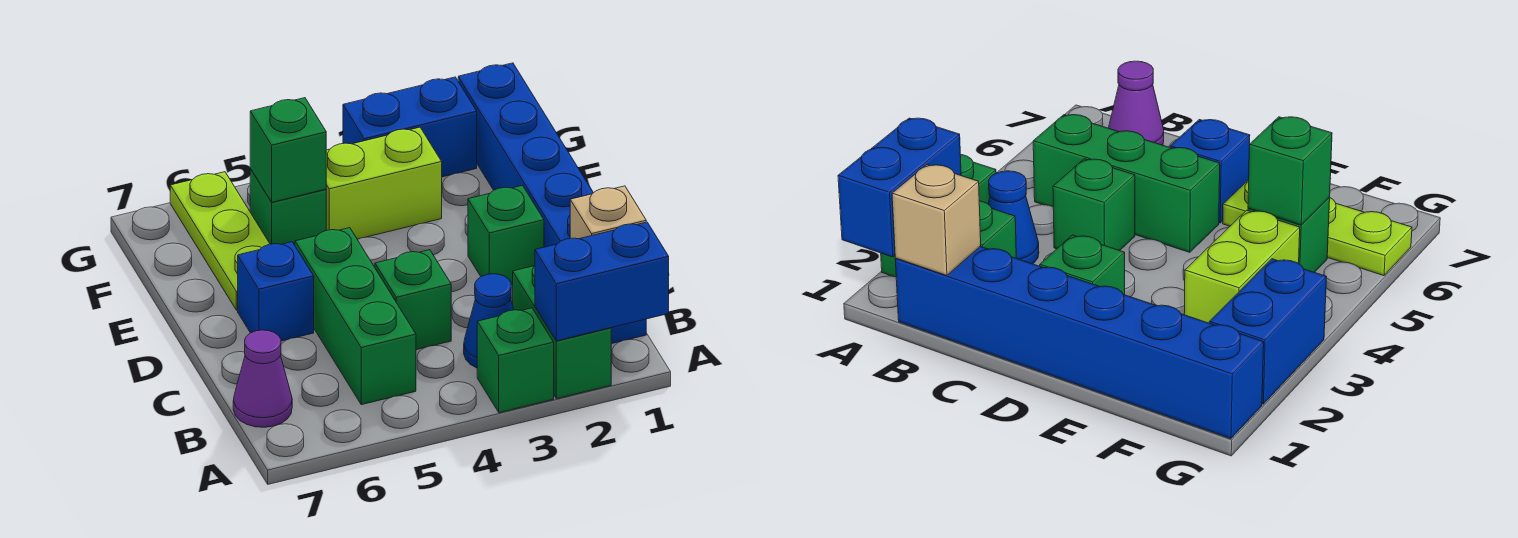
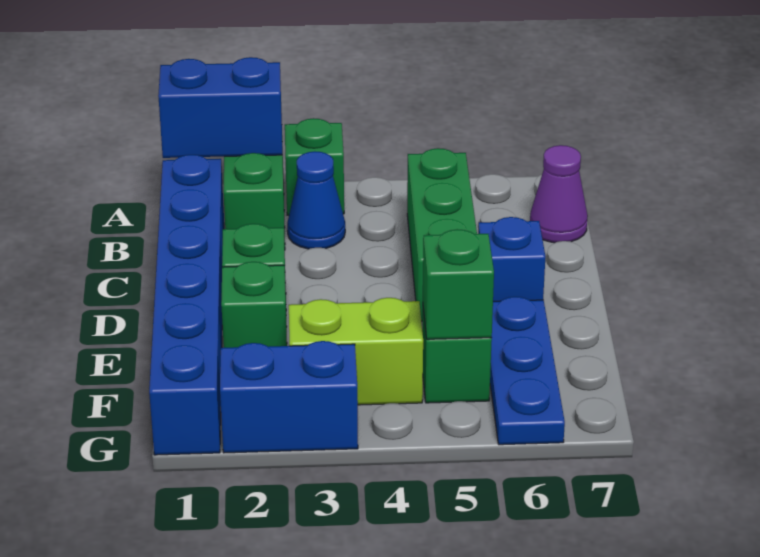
tan 1x1 brick [570,186,646,239] -> none
green 1x1 brick [375,250,451,350] -> green 1x1 brick moved to [221,262,287,348]
lime 1x3 plate [170,172,270,310] -> blue 1x3 plate [490,297,565,445]

